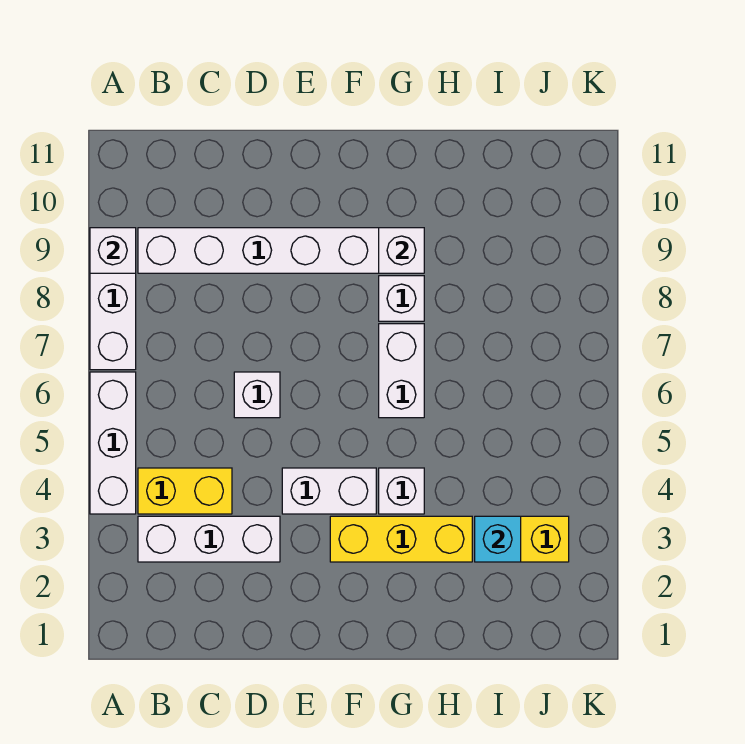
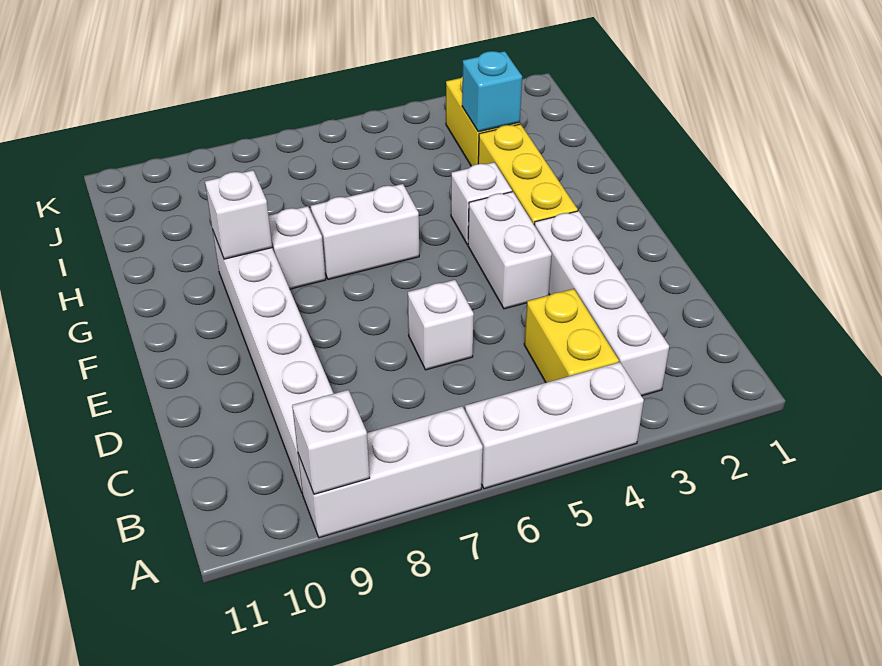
white 1x3 brick [138,516,280,562] -> white 1x4 brick [534,211,669,396]

